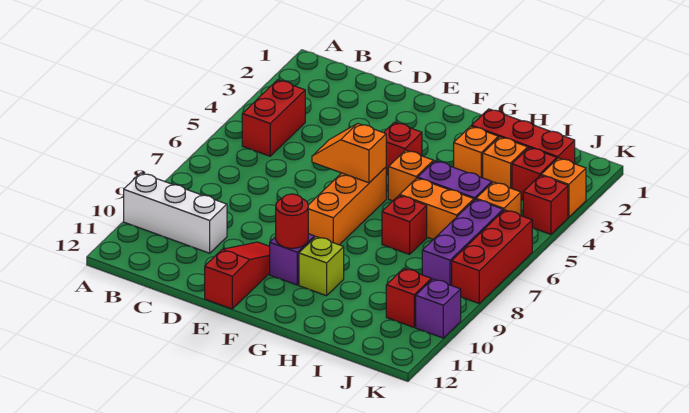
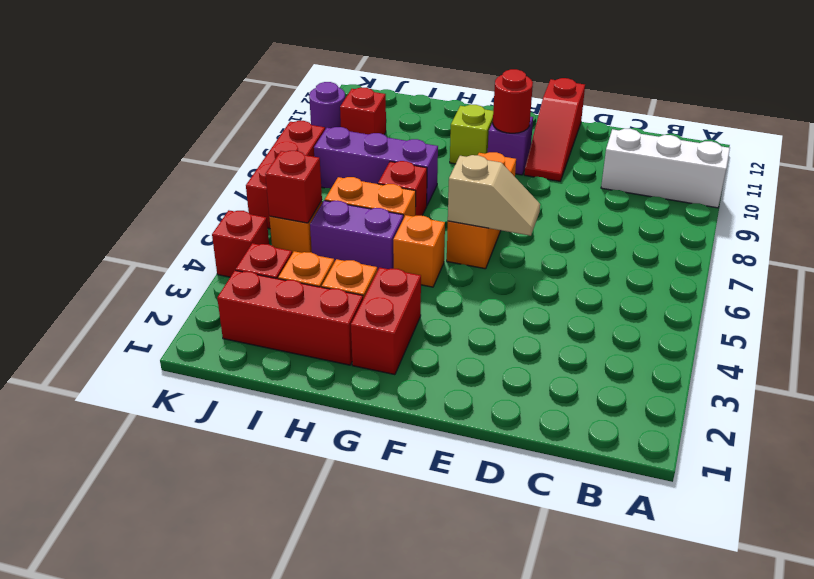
red 1x2 brick [242,80,305,156] -> red 1x2 brick moved to [351,268,421,375]
orange 1x2 slope [312,124,386,183] -> tan 1x2 slope [448,155,540,236]
red 1x1 brick [384,122,422,175] -> red 1x1 brick moved to [265,151,322,223]
purple 1x3 brick [422,199,503,286] -> purple 1x3 brick turned to [314,127,438,205]
orange 1x1 brick [541,158,586,217] -> none
purple 1x1 brick [416,279,461,338] -> purple 1x1 round brick [309,82,345,129]

